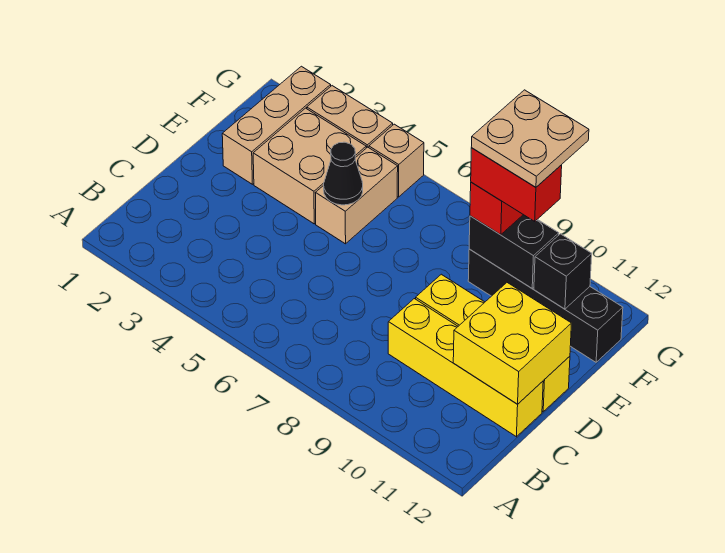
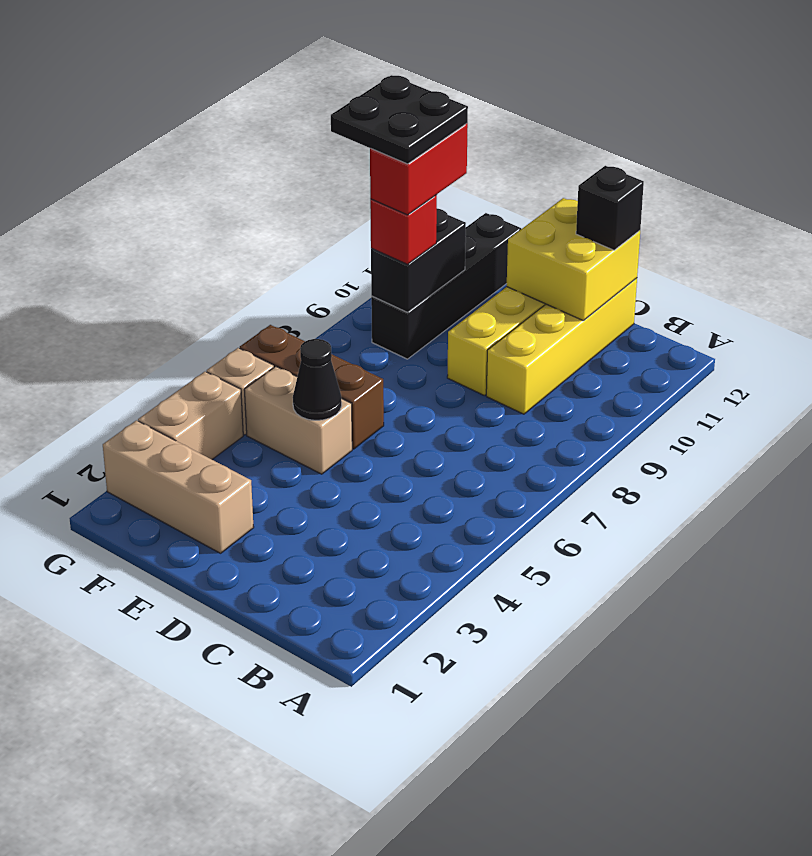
tan 2x2 brick [253,108,366,224] -> none
none -> brown 1x3 brick [240,325,384,449]
tan 2x2 plate [472,90,589,187] -> black 2x2 plate [331,75,468,164]
black 1x1 brick [534,234,592,309] -> black 1x1 brick moved to [576,166,644,250]

